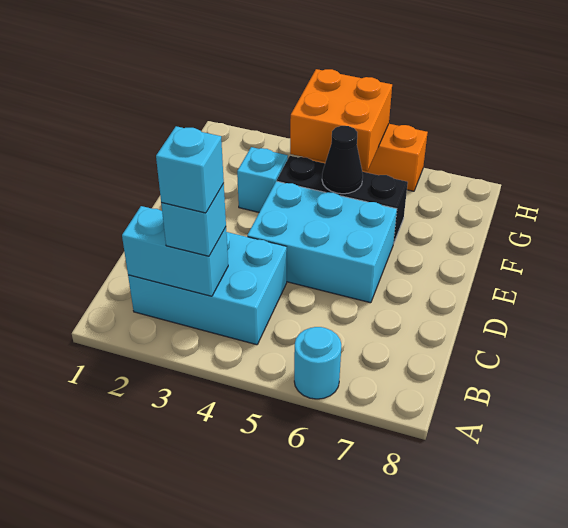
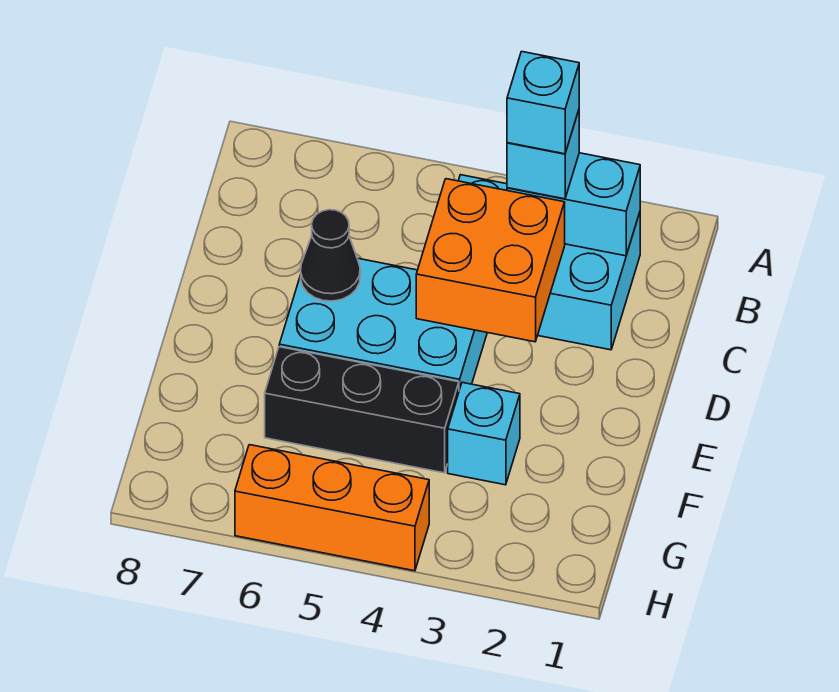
cyan 1x1 round brick [294,327,341,399] -> none
black 1x1 cone [322,126,363,194] -> black 1x1 cone moved to [301,210,360,301]
orange 2x2 brick [290,69,392,171] -> orange 2x2 brick moved to [416,179,565,342]

